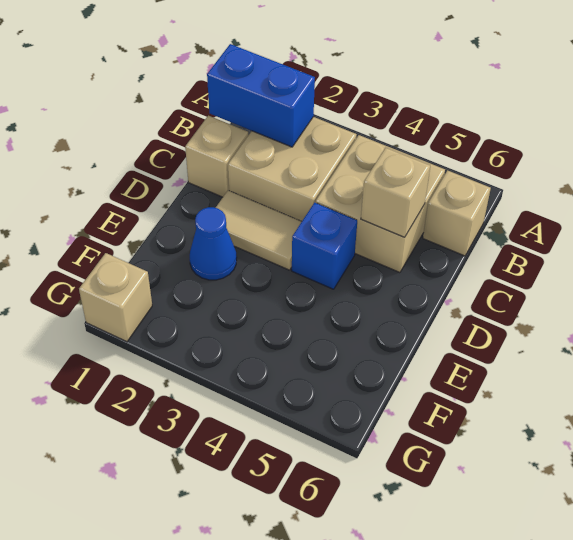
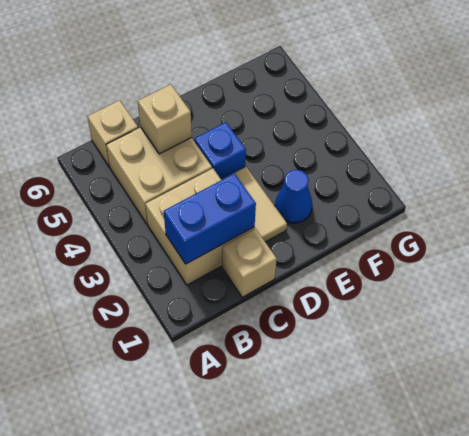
blue 1x2 brick [207,44,315,147] -> blue 1x2 brick turned to [164,174,256,264]
tan 1x1 brick [79,253,152,342] -> none

